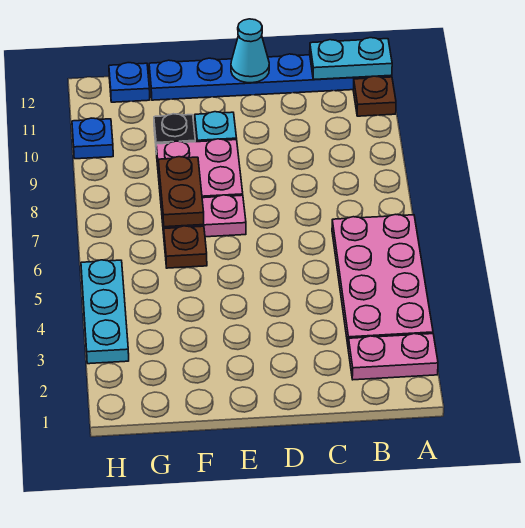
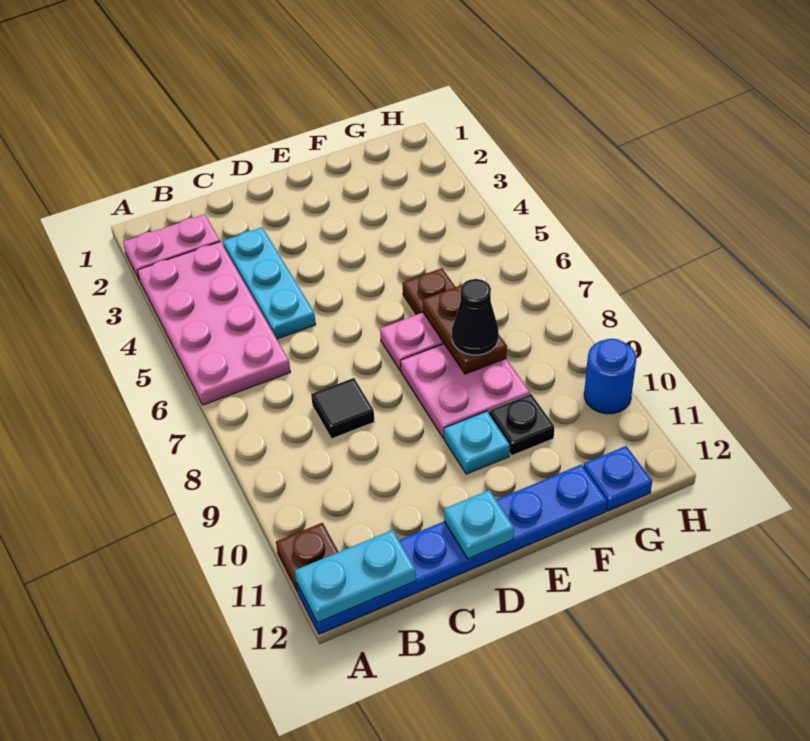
none -> black 1x1 tile [311,378,374,439]
cyan 1x1 cone [231,19,269,83] -> cyan 1x1 plate [444,490,514,559]
none -> black 1x1 cone [452,279,499,355]
cyan 1x3 plate [81,260,129,364] -> cyan 1x3 plate moved to [223,227,316,339]
blue 1x1 plate [72,118,113,159] -> blue 1x1 round brick [584,339,636,414]

